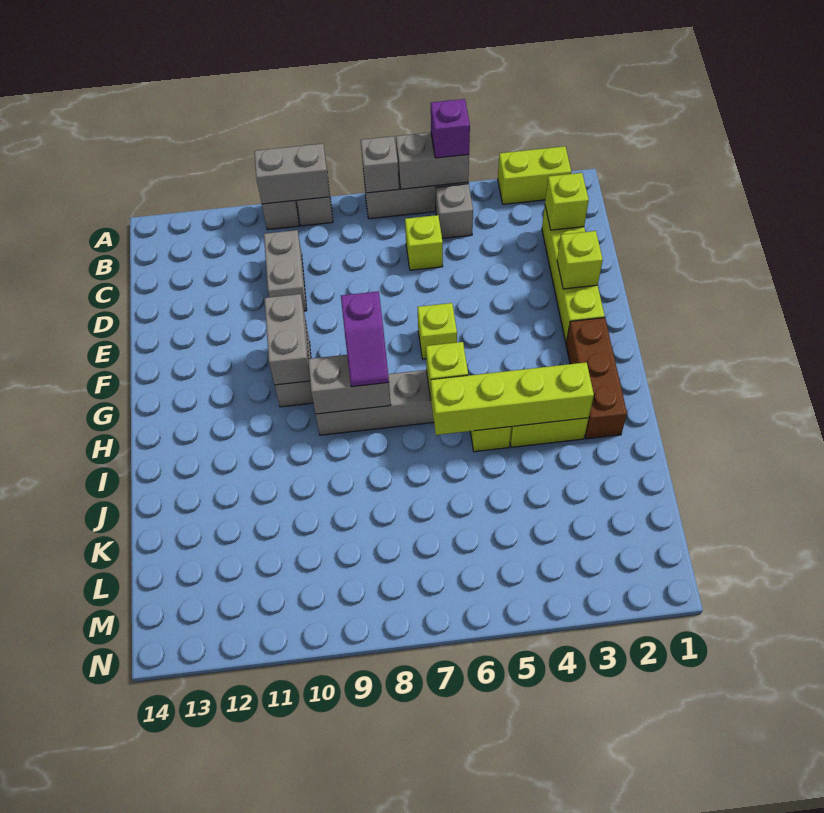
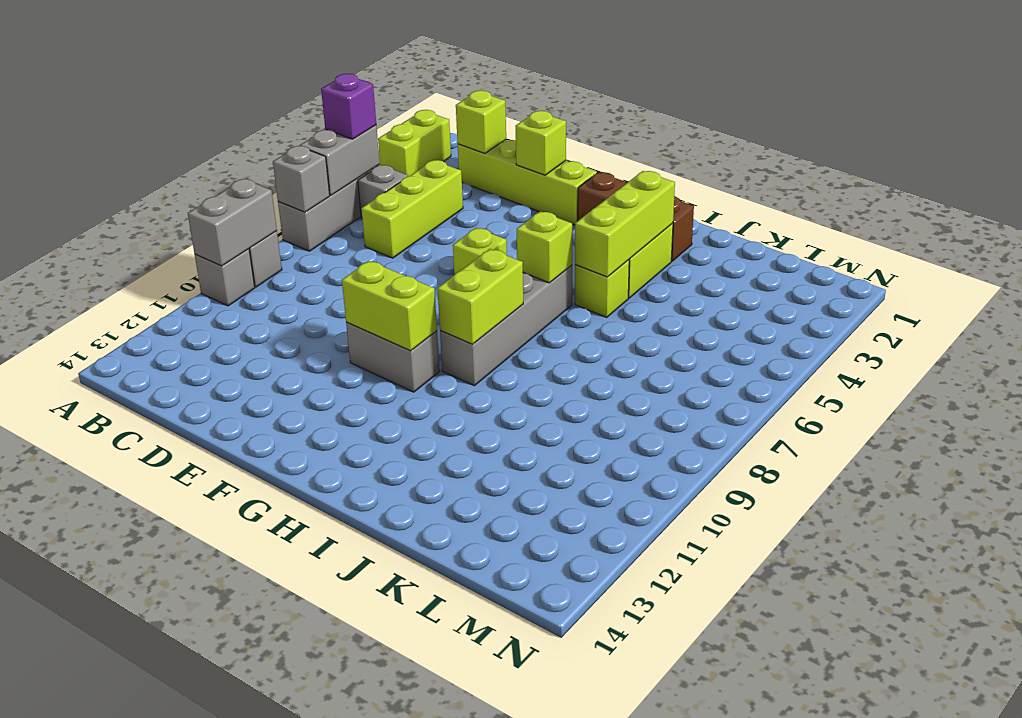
lime 1x1 brick [405,215,443,270] -> lime 1x3 brick [361,160,463,258]
grey 1x2 brick [264,230,307,311] -> none
grey 1x2 brick [264,294,310,385] -> lime 1x2 brick [342,261,437,351]
purple 1x2 slope [341,291,389,387] -> none
grey 1x2 brick [308,355,391,414] -> lime 1x2 brick [438,249,523,344]
lime 1x4 brick [431,362,594,435] -> lime 1x3 brick [575,171,675,277]

